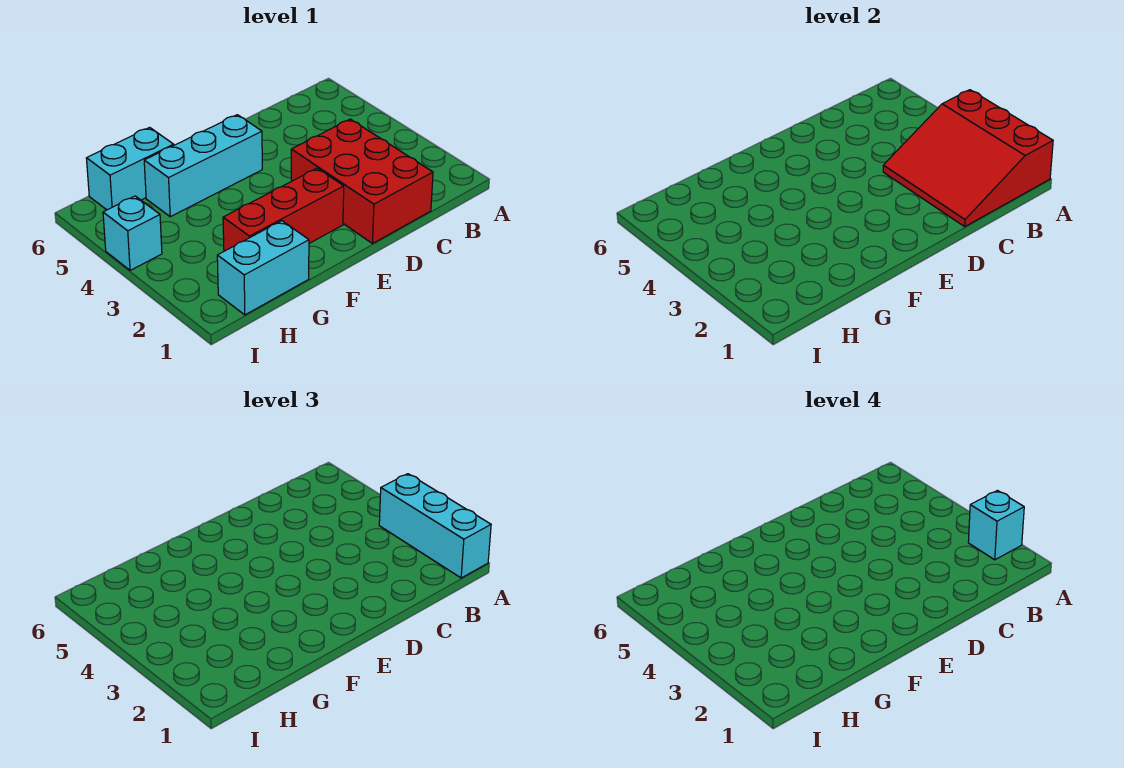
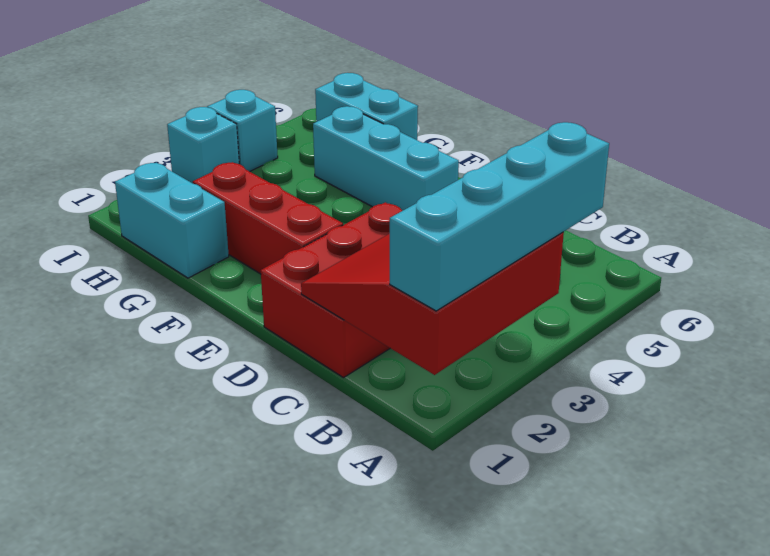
cyan 1x3 brick [379,474,491,578] -> cyan 1x4 brick [390,122,609,311]
cyan 1x1 brick [968,491,1024,560] -> cyan 1x1 brick moved to [167,107,239,183]

